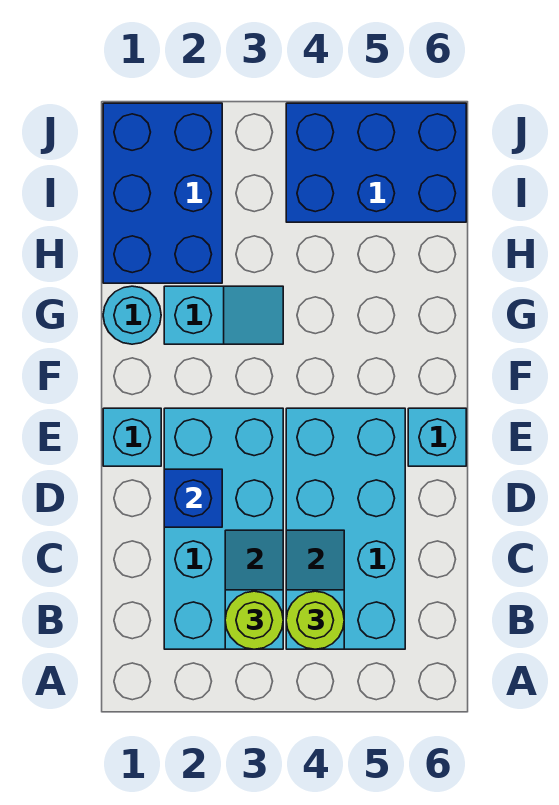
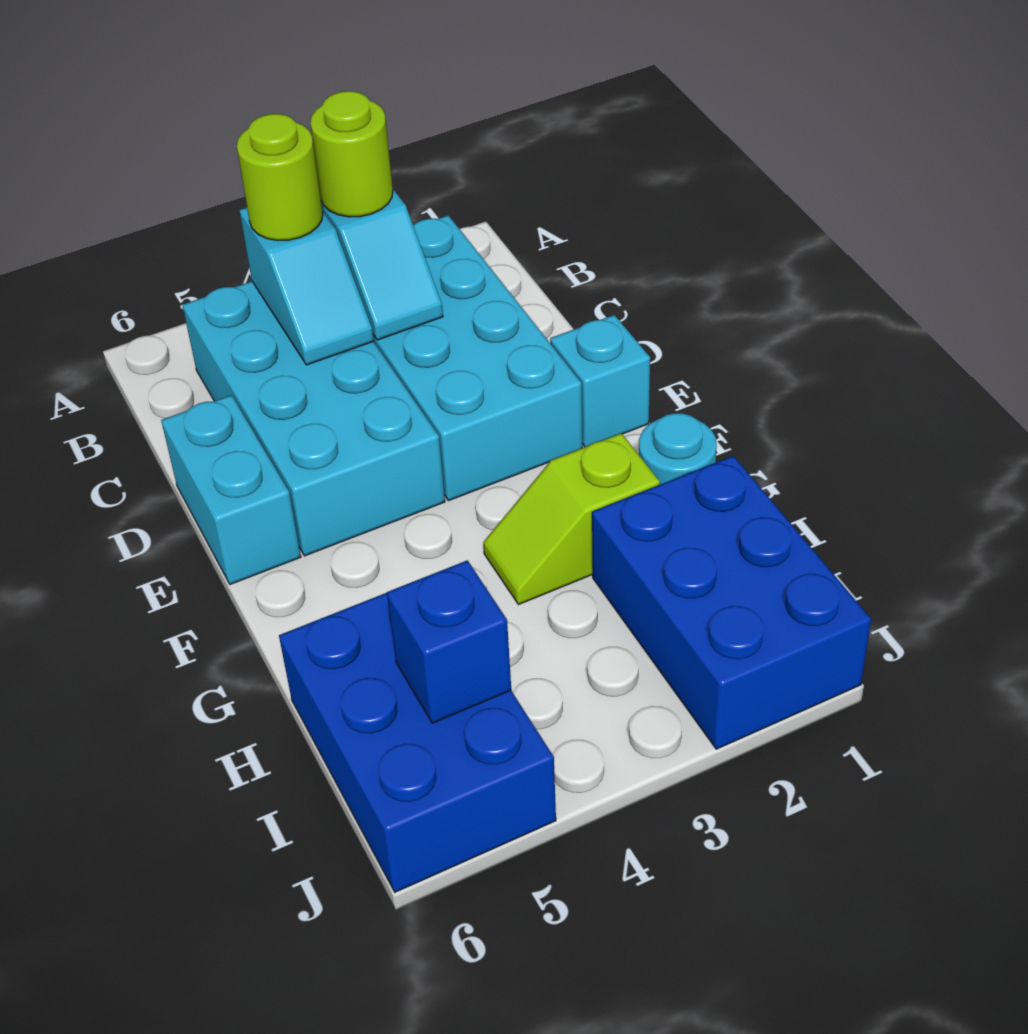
blue 1x1 brick [164,469,222,527] -> blue 1x1 brick moved to [387,560,511,723]
cyan 1x1 brick [408,408,466,466] -> cyan 1x2 brick [161,395,301,584]
cyan 1x2 slope [164,286,283,344] -> lime 1x2 slope [483,433,660,605]
blue 2x3 brick [286,103,466,222] -> blue 2x3 brick turned to [279,593,556,892]

